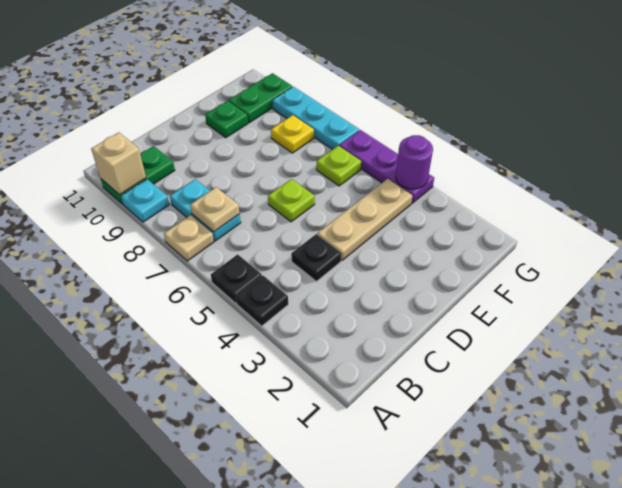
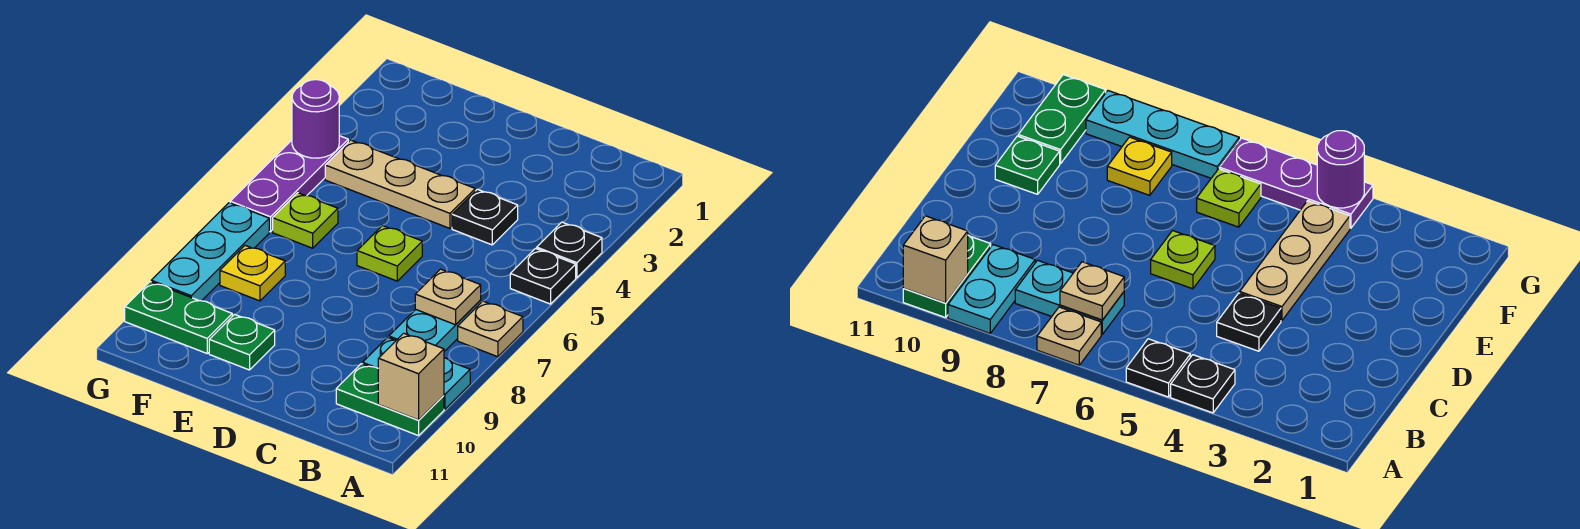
cyan 1x1 plate [121,179,169,222] -> cyan 1x2 plate [363,337,470,409]

